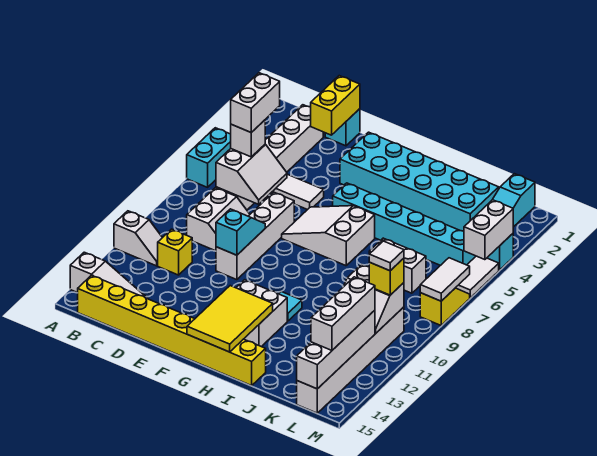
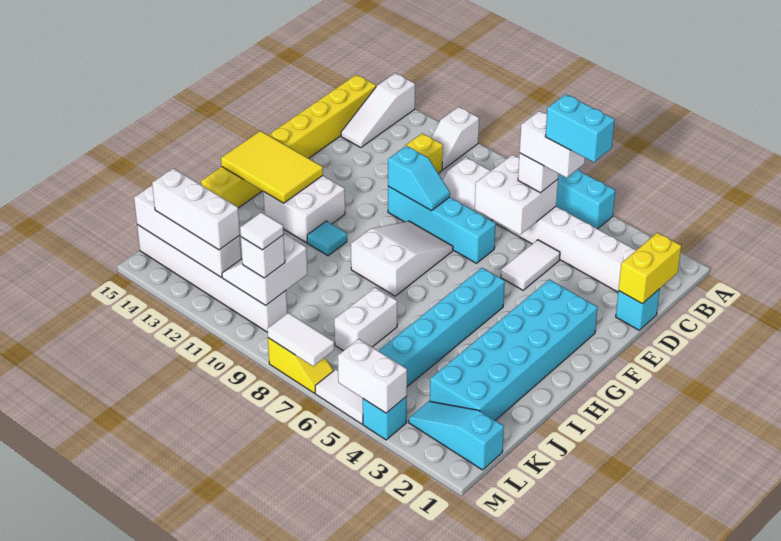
none -> cyan 1x2 brick [545,94,615,162]
white 2x2 slope [216,144,287,204] -> white 2x2 brick [475,155,558,235]
yellow 1x2 brick [311,76,360,135] -> yellow 1x2 brick turned to [619,233,681,303]
white 1x4 brick [216,192,294,280] -> cyan 1x4 brick [388,186,496,263]
white 2x3 slope [282,206,375,266] -> white 2x3 slope moved to [351,221,453,296]
yellow 1x1 brick [369,258,404,295] -> white 1x1 brick [241,235,285,278]

